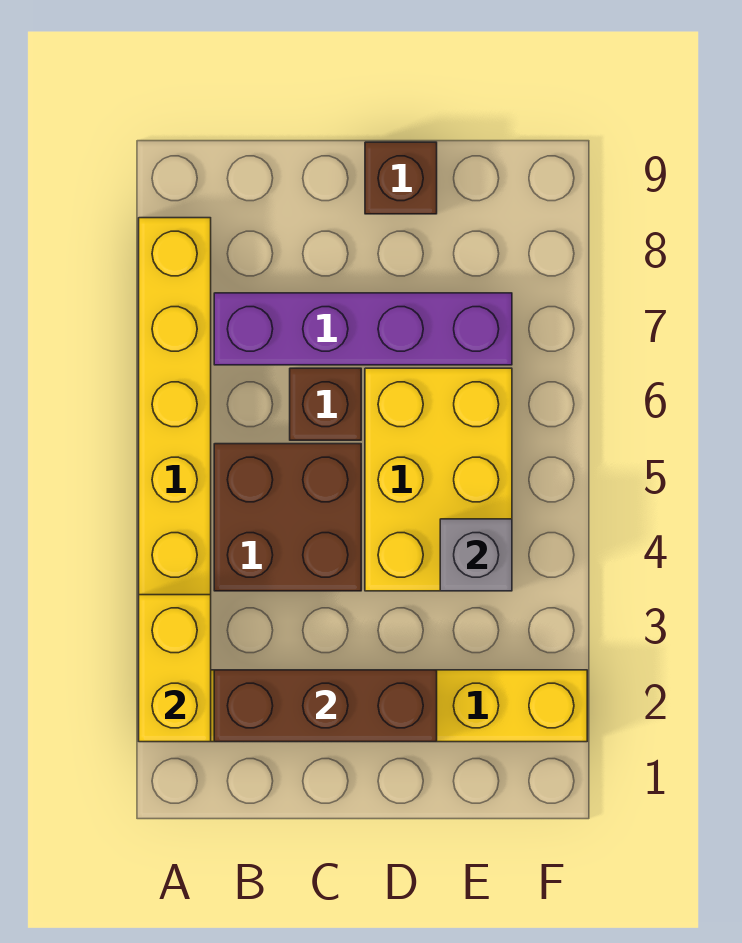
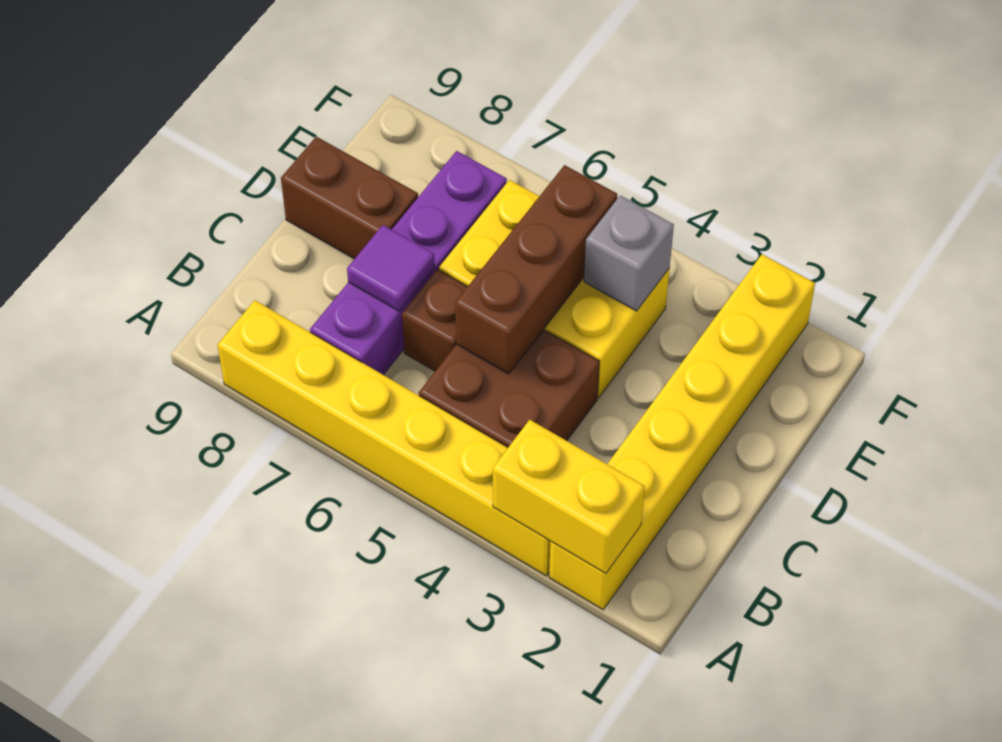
brown 1x3 brick [214,670,437,742] -> brown 1x3 brick moved to [455,165,617,374]
none -> purple 1x1 tile [347,225,435,311]
brown 1x1 brick [365,142,437,214] -> brown 1x2 brick [281,137,418,259]

